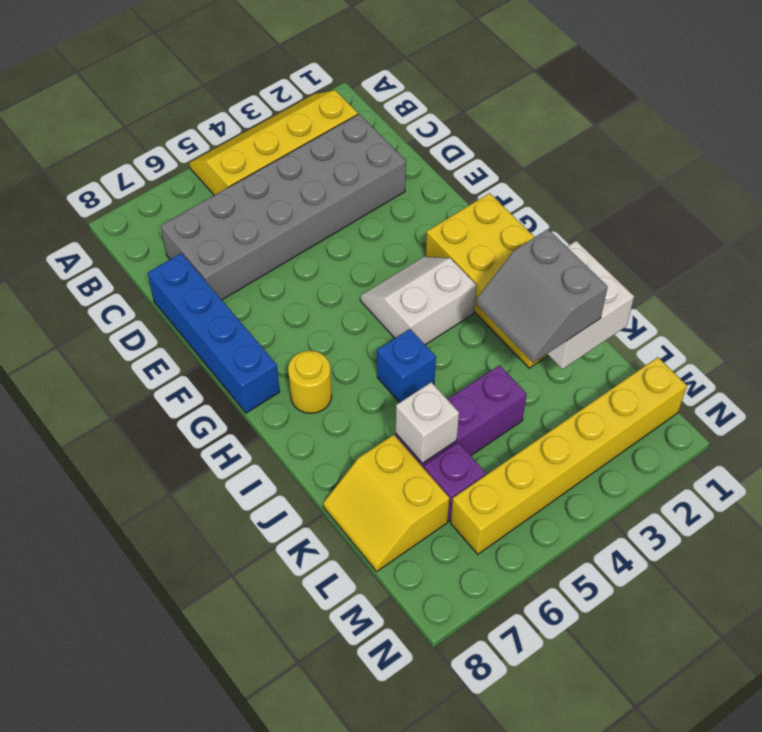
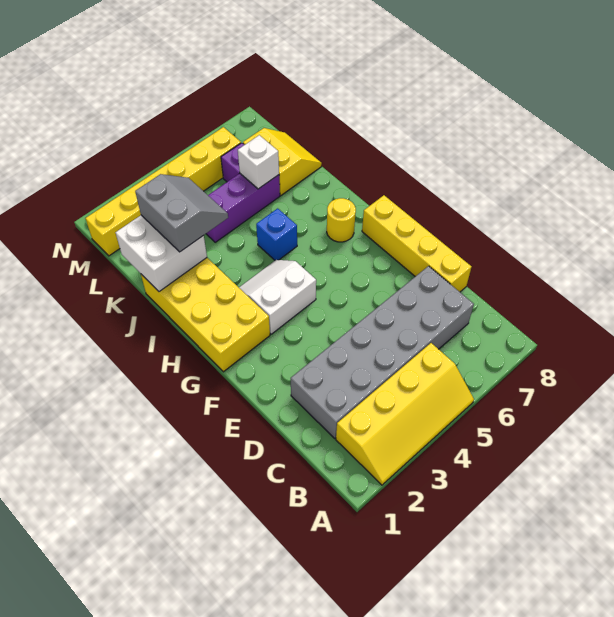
blue 1x4 brick [148,253,280,413] -> yellow 1x4 brick [362,195,472,292]
white 2x2 slope [360,257,476,345] -> white 2x2 slope turned to [239,260,316,334]

